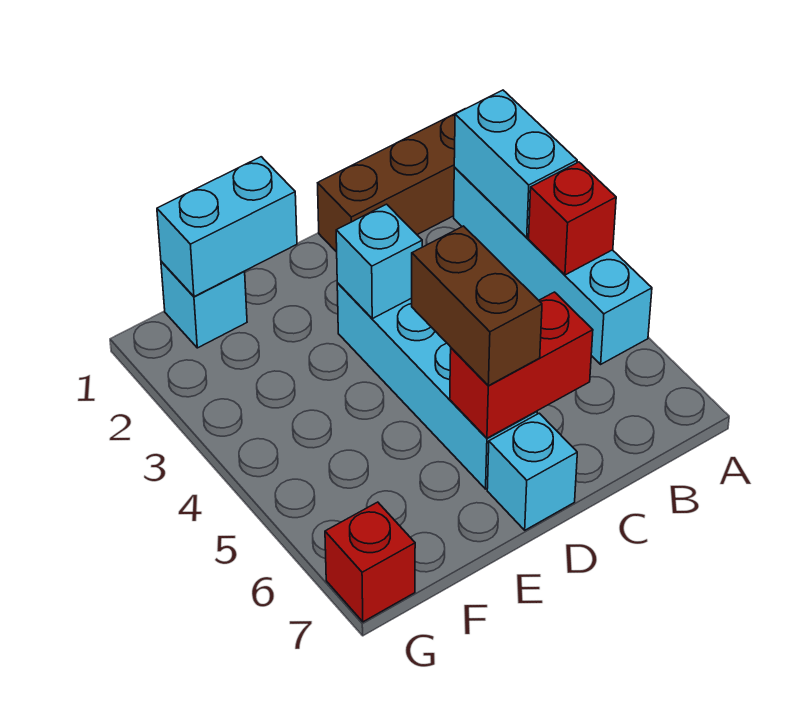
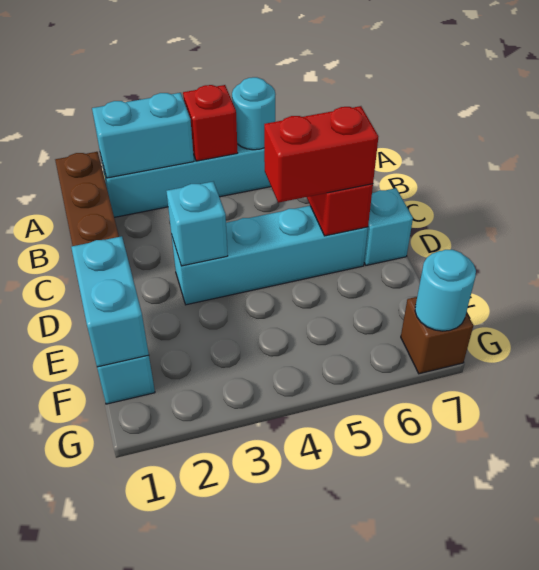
none -> cyan 1x1 round brick [232,77,275,150]
brown 1x2 brick [412,226,542,386] -> red 1x2 brick [264,106,379,203]
red 1x1 brick [325,502,415,622] -> brown 1x1 brick [401,297,473,374]
none -> cyan 1x1 round brick [415,250,476,331]

